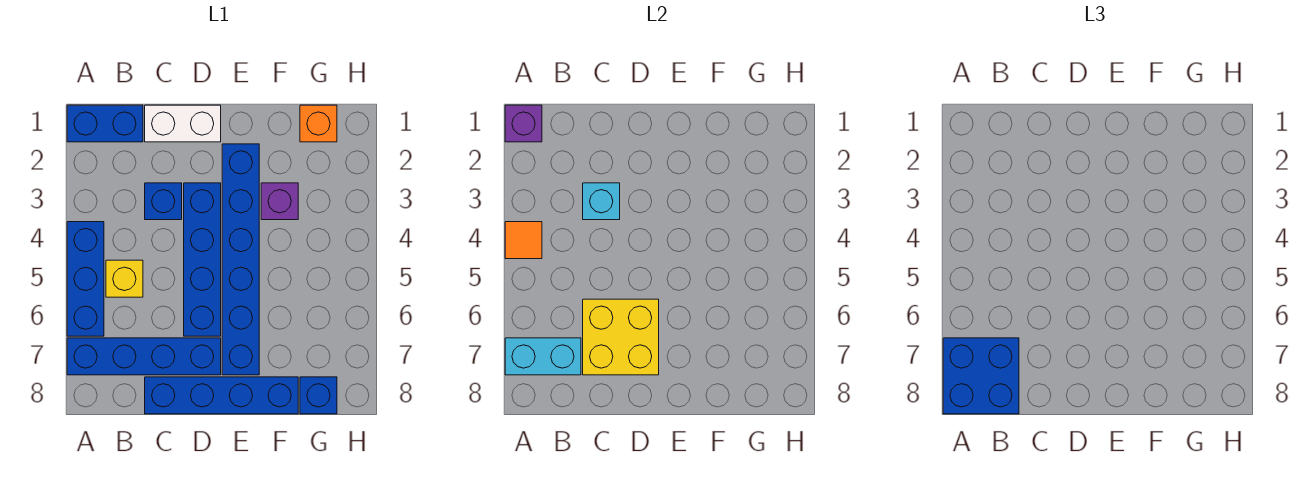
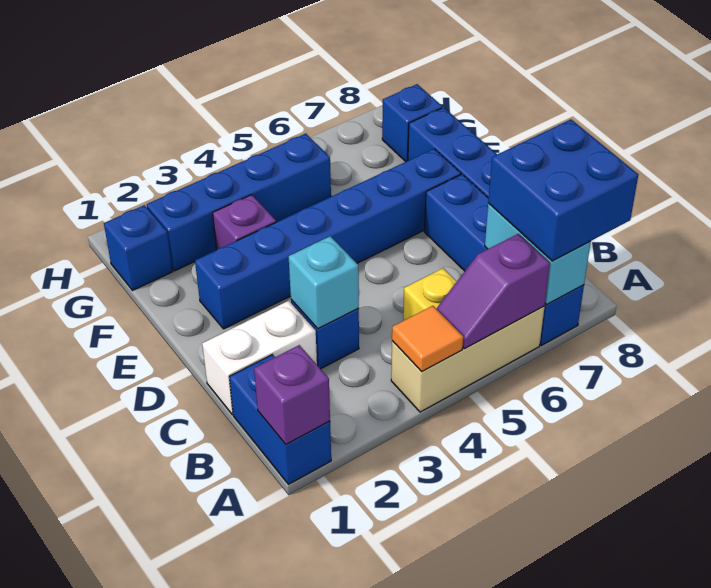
blue 1x3 brick [67,222,104,336] -> tan 1x3 brick [391,306,545,412]
none -> purple 1x2 slope [436,234,550,349]
white 1x2 brick [145,105,221,142] -> white 1x2 brick turned to [202,301,317,414]
yellow 2x2 brick [583,299,659,375] -> none
blue 1x4 brick [184,183,221,336] -> blue 1x4 brick moved to [147,134,331,271]
orange 1x1 brick [300,105,337,142] -> blue 1x1 brick [104,205,173,290]

